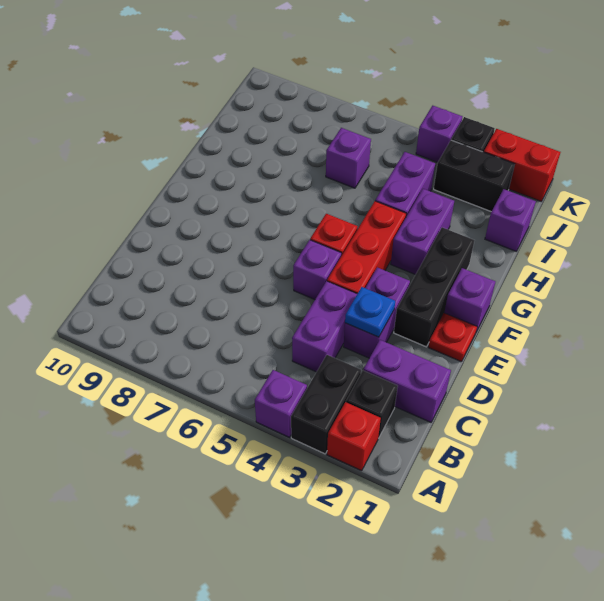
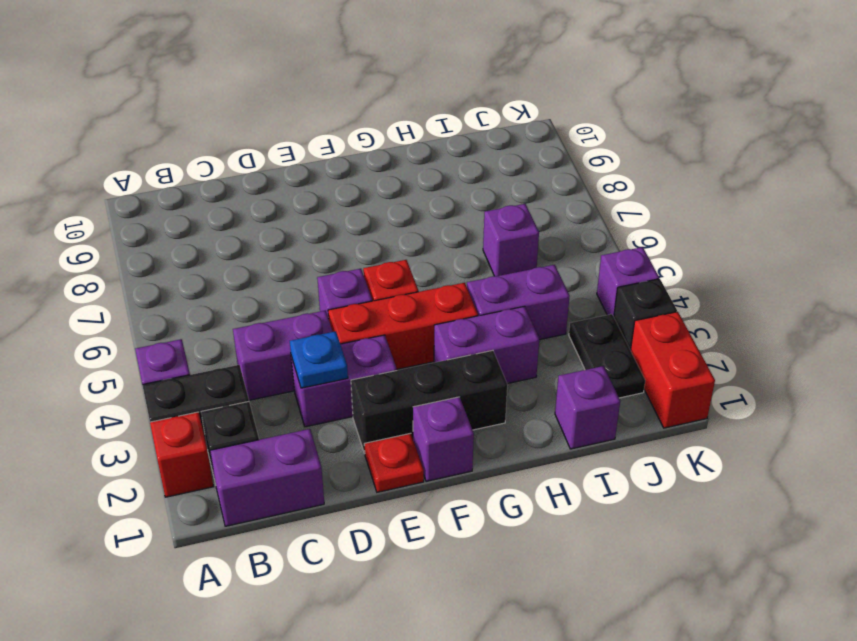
purple 1x2 brick [364,340,451,422] -> purple 1x2 brick turned to [210,429,324,526]
black 1x2 brick [434,140,515,212] -> black 1x2 plate [569,314,645,398]

